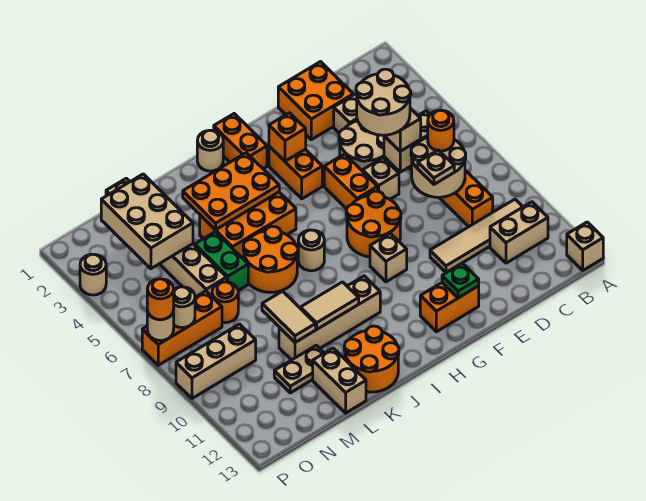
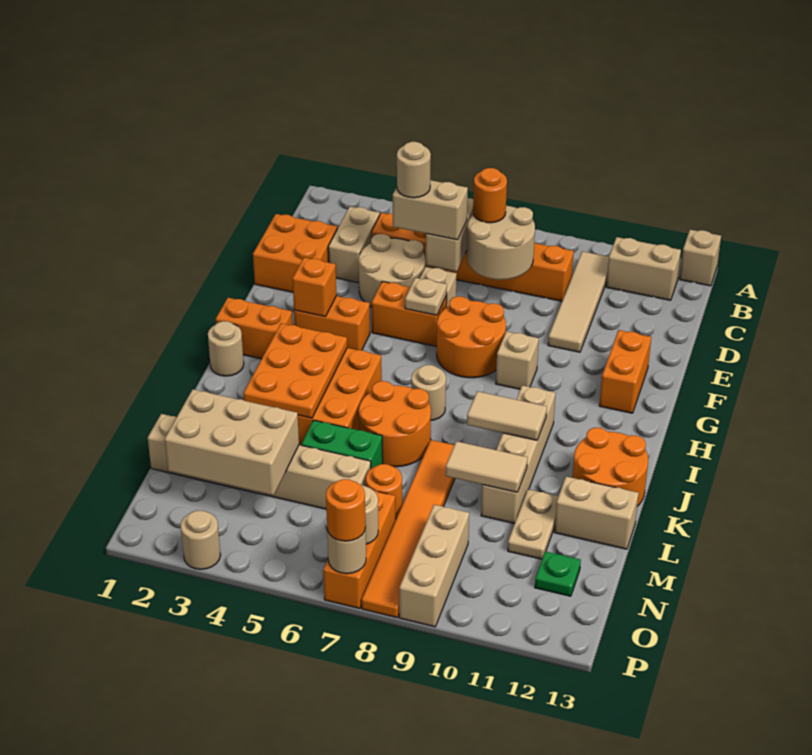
tan 1x2 brick [490,202,548,263] -> tan 1x2 brick turned to [606,237,681,300]
tan 2x2 round brick [356,69,411,135] -> tan 1x1 round brick [397,142,431,198]
tan 1x1 plate [418,150,454,184] -> tan 1x1 plate moved to [405,278,447,315]
green 1x1 plate [442,263,479,298] -> green 1x1 plate moved to [535,551,581,596]
tan 1x2 tile [301,282,359,329] -> tan 1x2 tile turned to [467,391,547,440]
none -> orange 1x6 tile [362,440,455,618]

